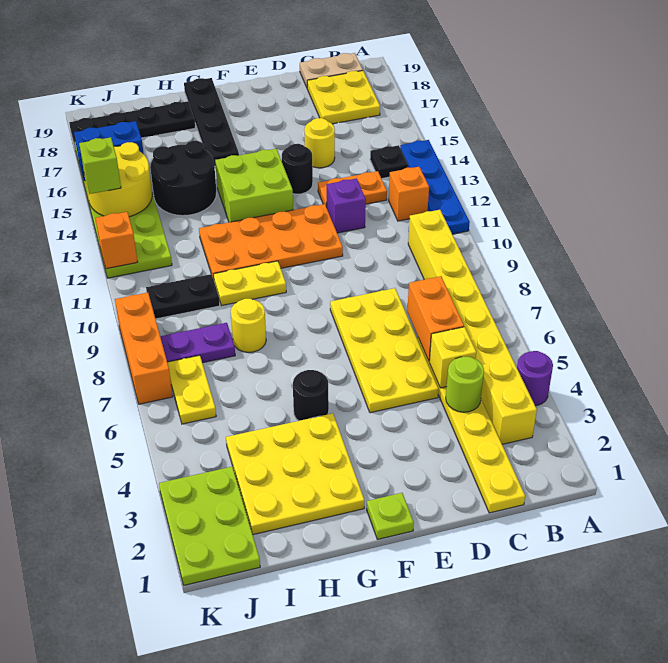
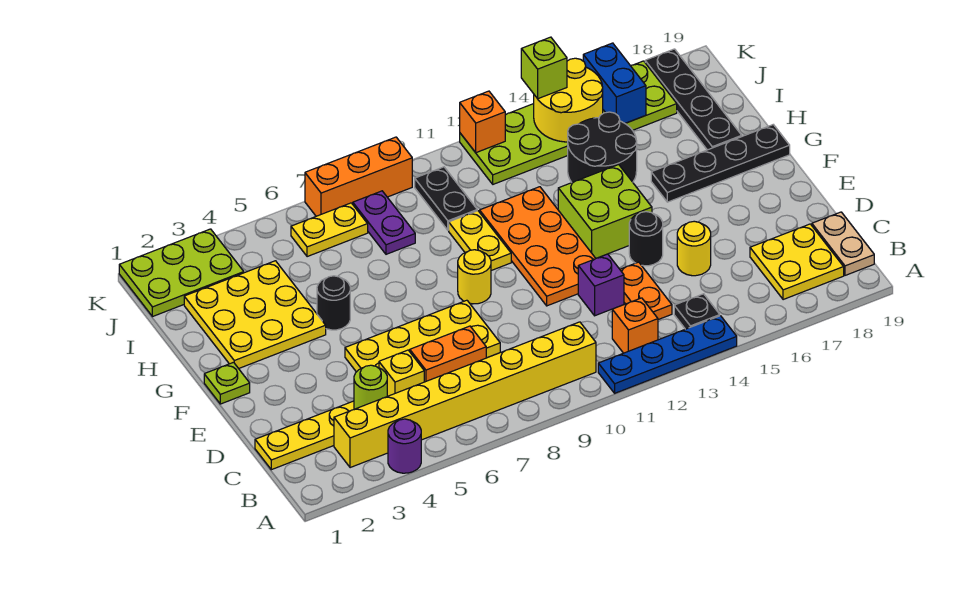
yellow 1x1 round brick [231,299,266,353] -> yellow 1x1 round brick moved to [458,250,491,304]

